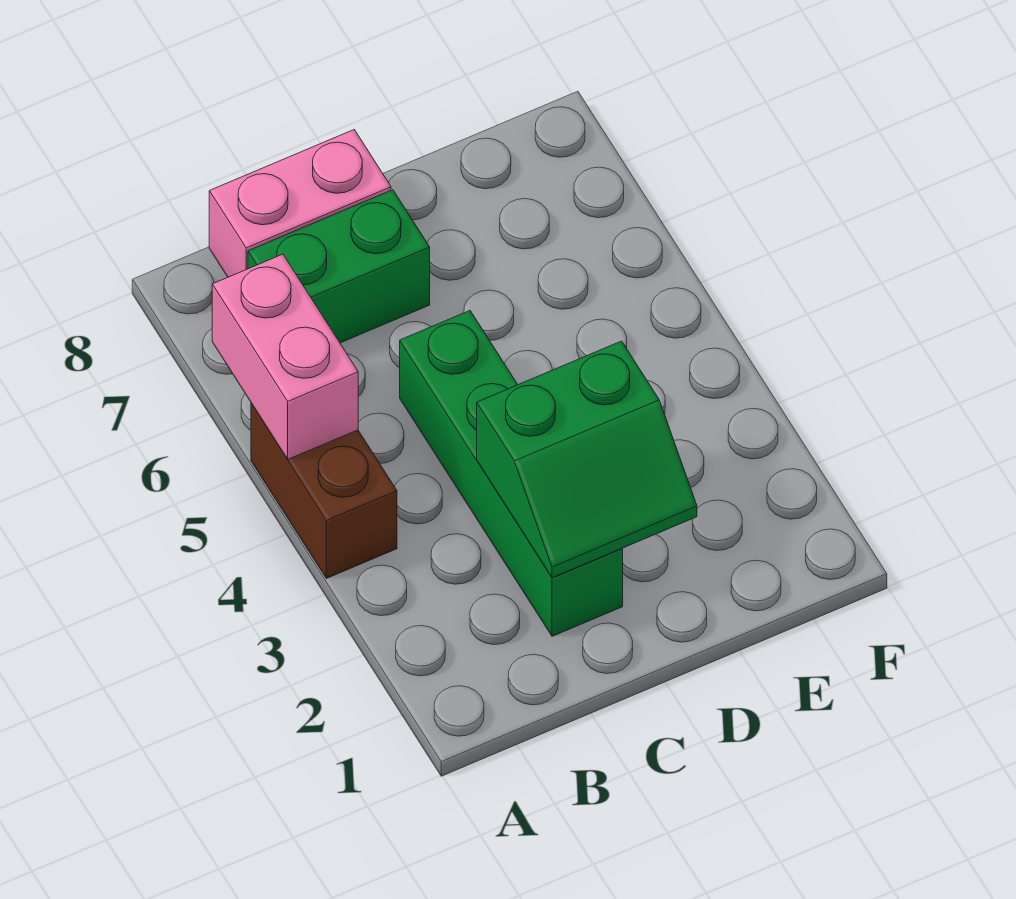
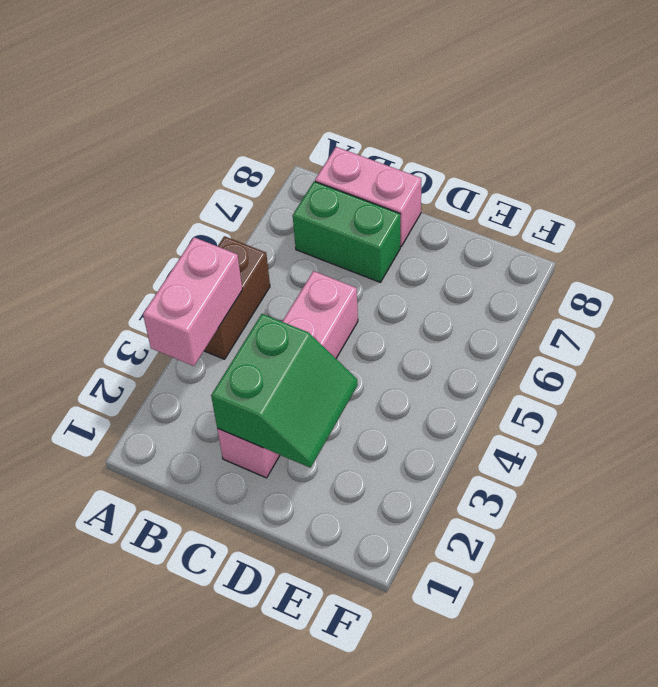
pink 1x2 brick [212,254,358,459] -> pink 1x2 brick moved to [143,237,242,366]
green 1x4 brick [400,311,623,636] -> pink 1x4 brick [217,271,358,478]
green 2x2 slope [477,341,697,578] -> green 2x2 slope turned to [211,314,358,468]

